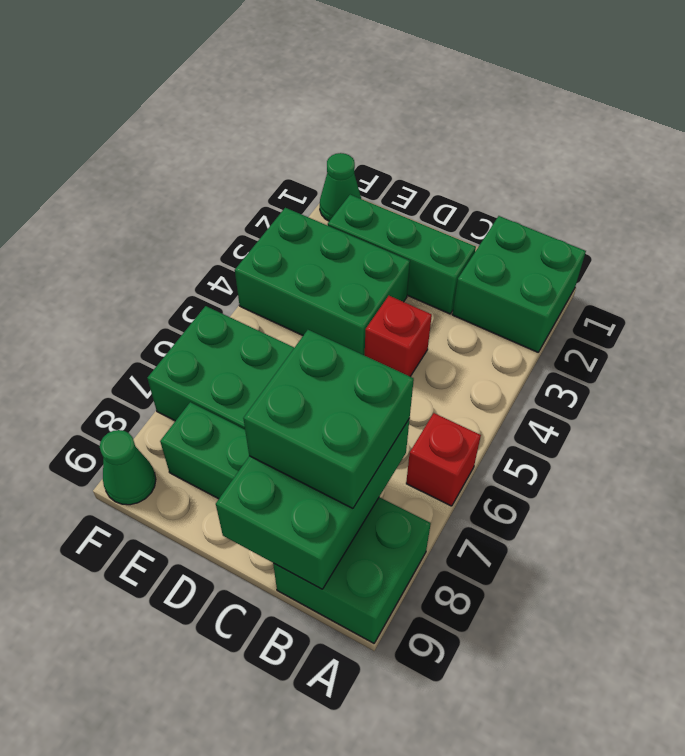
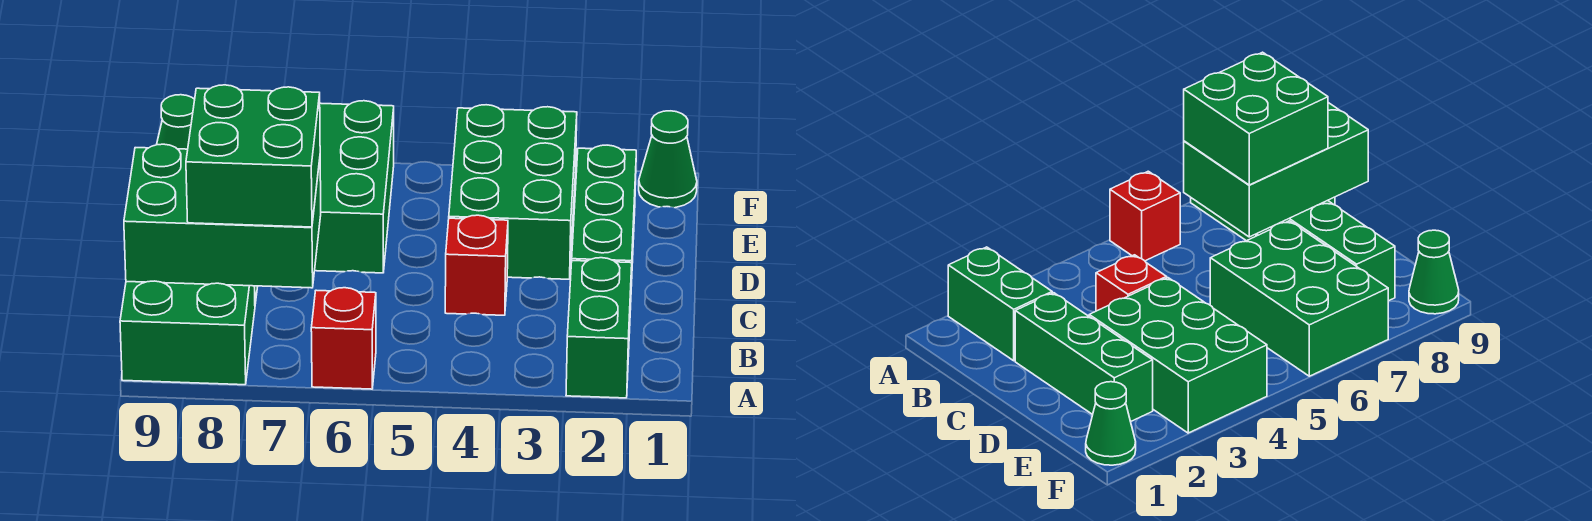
green 2x2 brick [452,216,586,352] -> green 1x2 brick [566,258,632,398]

